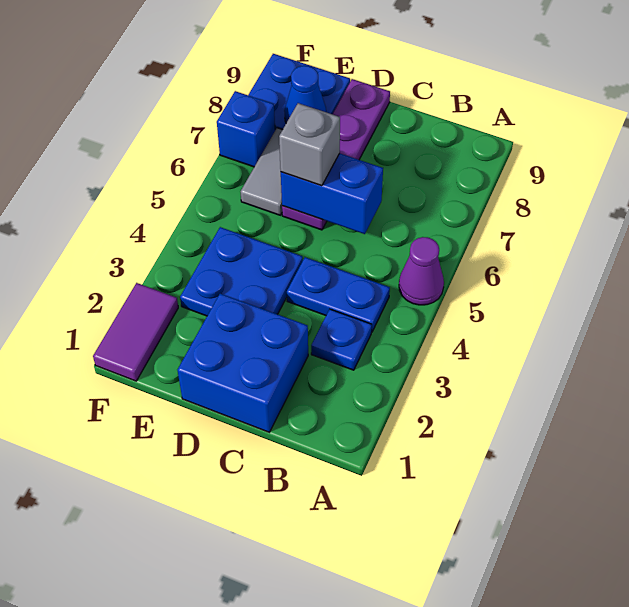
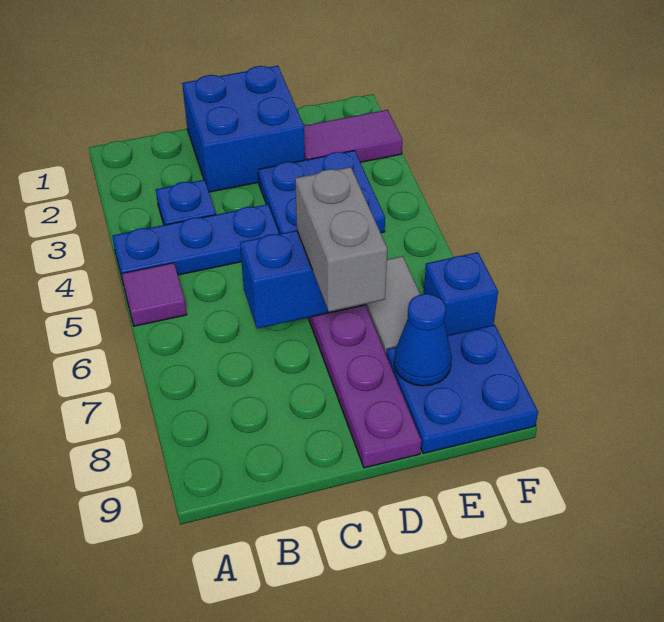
purple 1x1 cone [399,237,444,305] -> purple 1x1 tile [122,263,187,326]
blue 1x2 plate [287,257,390,332] -> blue 1x3 plate [112,204,279,281]
grey 1x1 brick [279,103,340,186] -> grey 1x2 brick [295,167,387,312]
purple 1x2 tile [93,283,178,381] -> purple 1x2 tile turned to [304,110,402,162]

